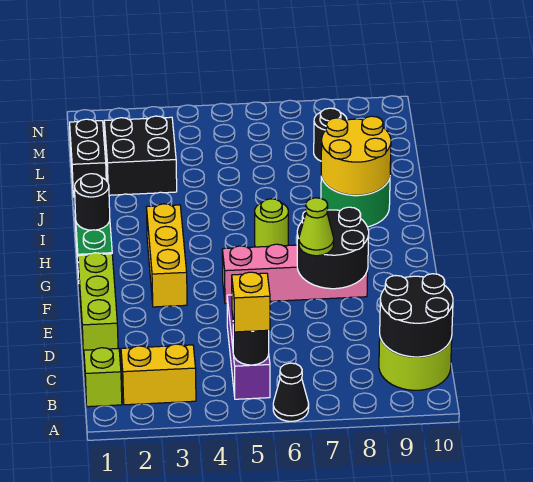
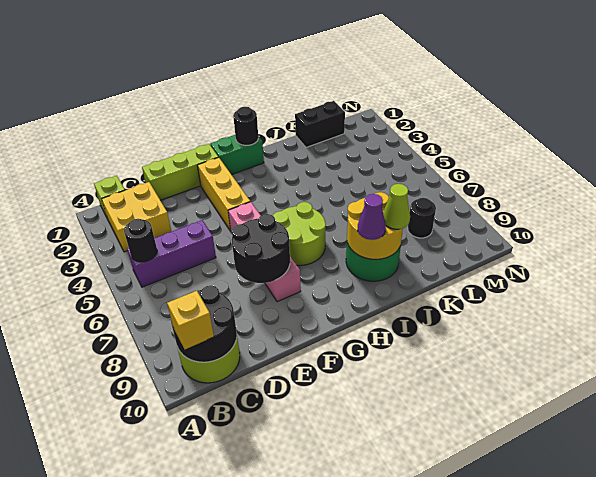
black 1x1 cone [273,363,309,421] -> none
yellow 1x2 brick [121,344,196,405] -> yellow 2x2 brick [102,182,171,252]
yellow 1x1 brick [232,272,270,332] -> yellow 1x1 brick moved to [167,291,214,349]
lime 1x1 cone [299,198,334,256] -> lime 1x1 cone moved to [383,184,410,229]
yellow 1x3 brick [146,204,187,307] -> yellow 1x3 brick turned to [197,157,250,231]
lime 1x1 round brick [255,199,288,247] -> lime 2x2 round brick [273,202,326,266]
none -> purple 1x1 cone [358,194,386,240]
black 2x2 brick [104,116,177,195] -> none

